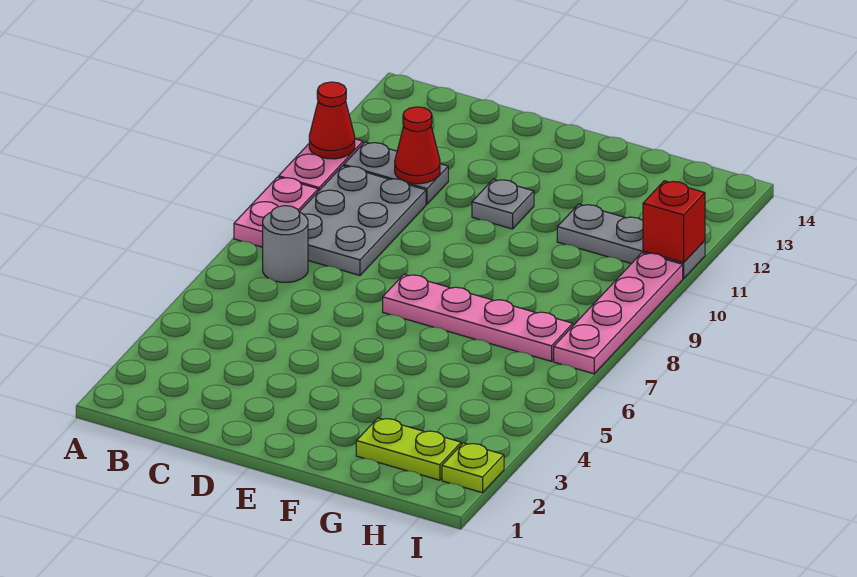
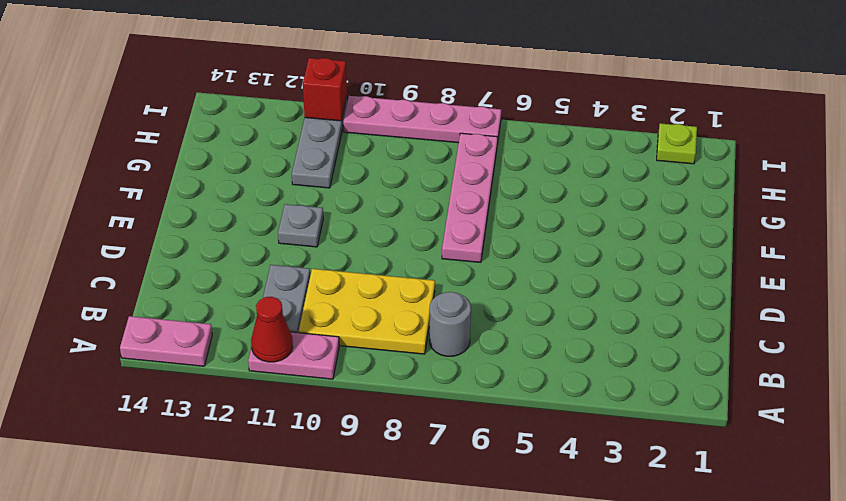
pink 1x2 plate [234,177,318,247] -> pink 1x2 plate moved to [120,316,212,366]
grey 2x3 plate [300,166,426,275] -> yellow 2x3 plate [299,269,435,354]
red 1x1 cone [395,107,440,184] -> none
lime 1x2 plate [356,418,461,480] -> none

